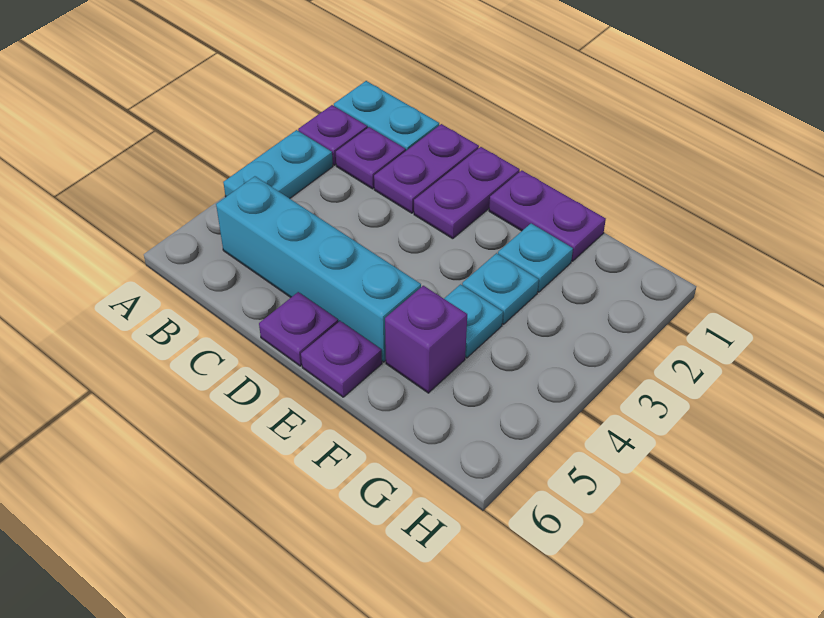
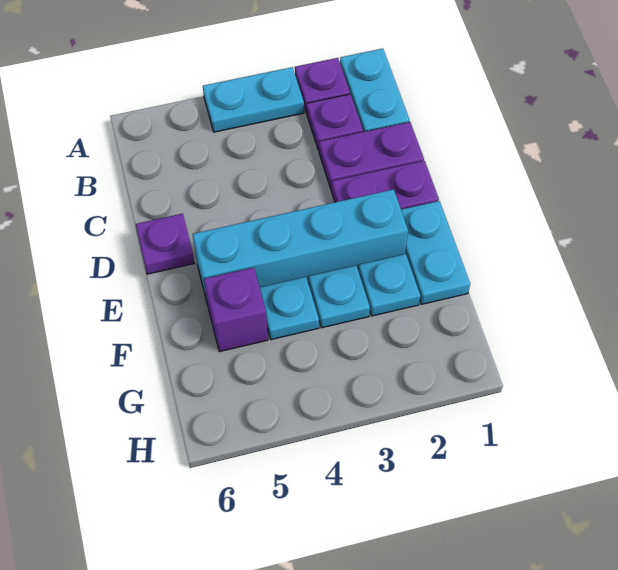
cyan 1x4 brick [216,176,421,362] -> cyan 1x4 brick turned to [193,189,408,305]
purple 1x2 plate [489,170,606,261] -> cyan 1x2 plate [401,201,470,304]
purple 1x1 plate [301,321,382,397] -> none

